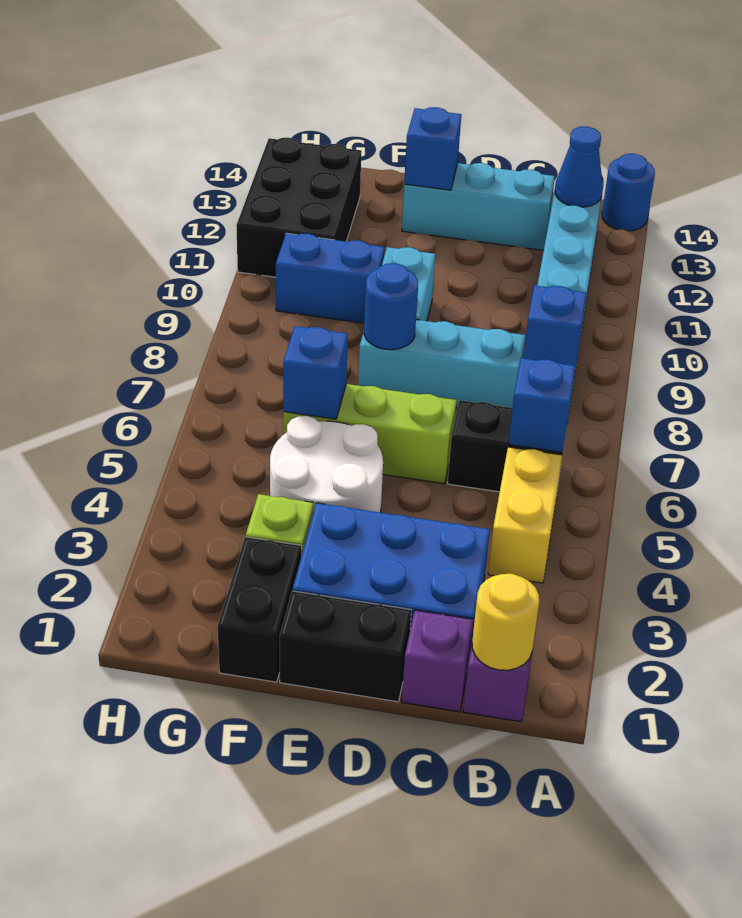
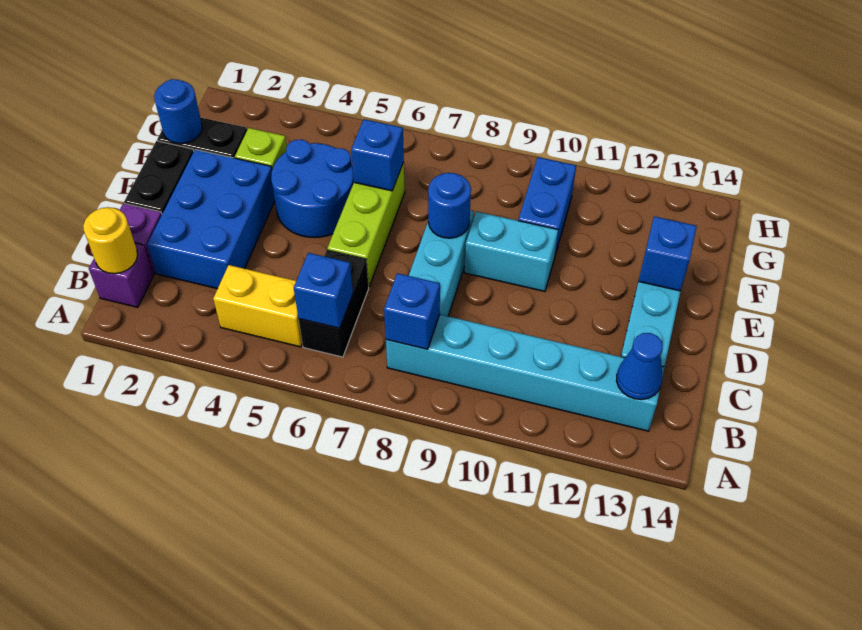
blue 1x1 round brick [602,154,655,231] -> blue 1x1 round brick moved to [154,79,202,144]
white 2x2 round brick [270,416,383,513] -> blue 2x2 round brick [271,140,354,238]
black 2x3 brick [236,138,361,277] -> none

